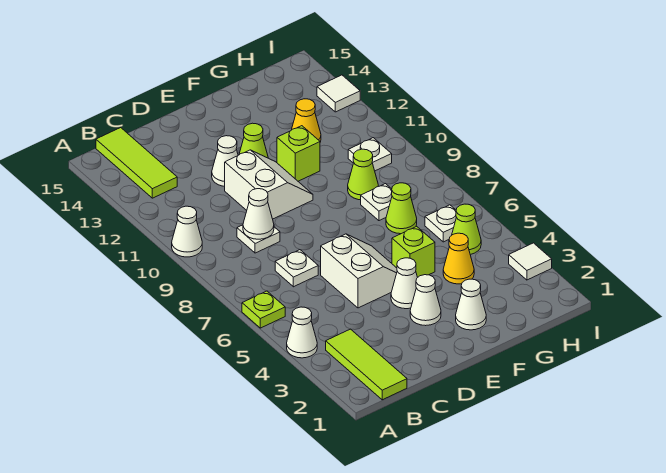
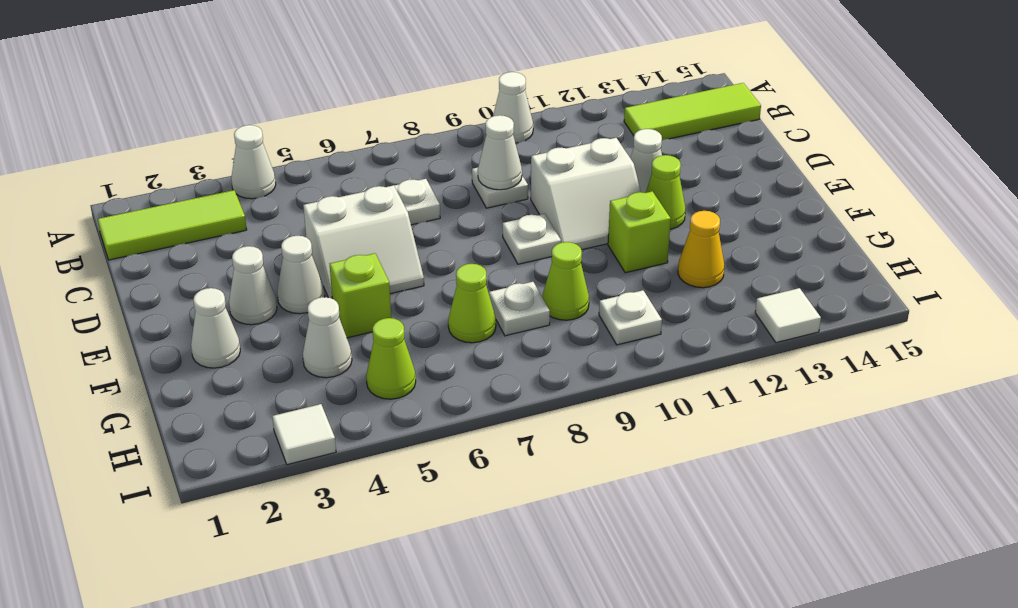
lime 1x1 plate [242,291,285,328] -> none
yellow 1x1 cone [443,233,474,284] -> white 1x1 cone [303,297,352,378]
white 1x1 plate [425,205,456,242] -> white 1x1 plate moved to [503,214,561,264]

